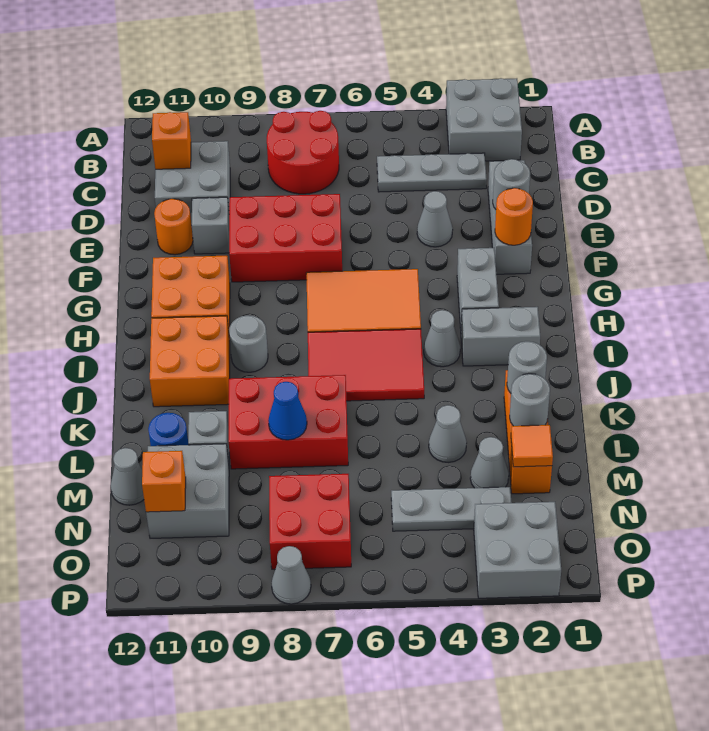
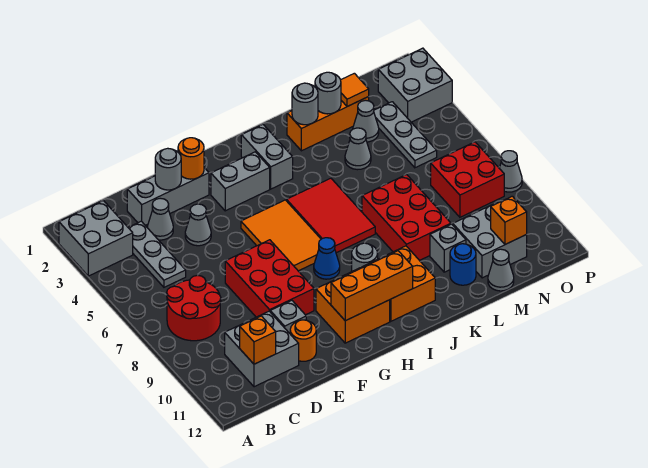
none -> orange 1x3 brick [331,251,413,321]
grey 1x1 cone [424,310,460,367] -> grey 1x1 cone moved to [147,198,173,240]
blue 1x1 cone [268,382,307,440] -> blue 1x1 cone moved to [314,238,340,279]

